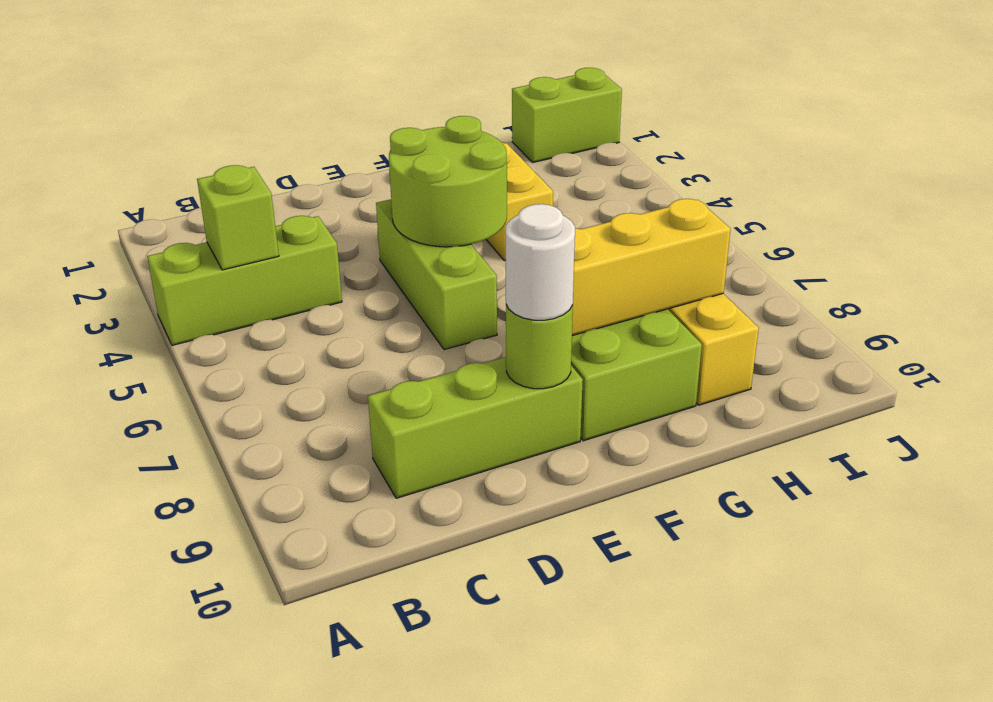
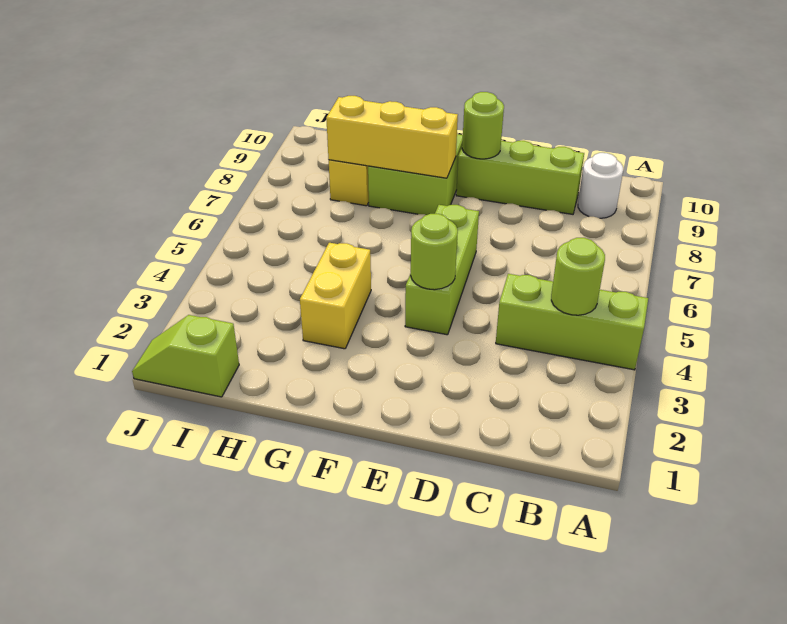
lime 1x1 brick [197,165,279,270] -> lime 1x1 round brick [551,238,605,315]
lime 2x2 round brick [389,116,507,247] -> lime 1x1 round brick [411,214,458,290]
white 1x1 round brick [505,204,575,320] -> white 1x1 round brick moved to [578,153,623,218]
lime 1x2 brick [512,68,622,163] -> lime 1x2 slope [132,315,239,397]

